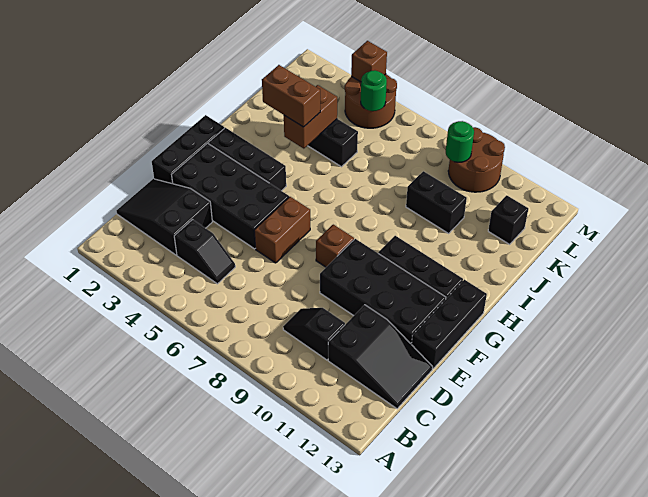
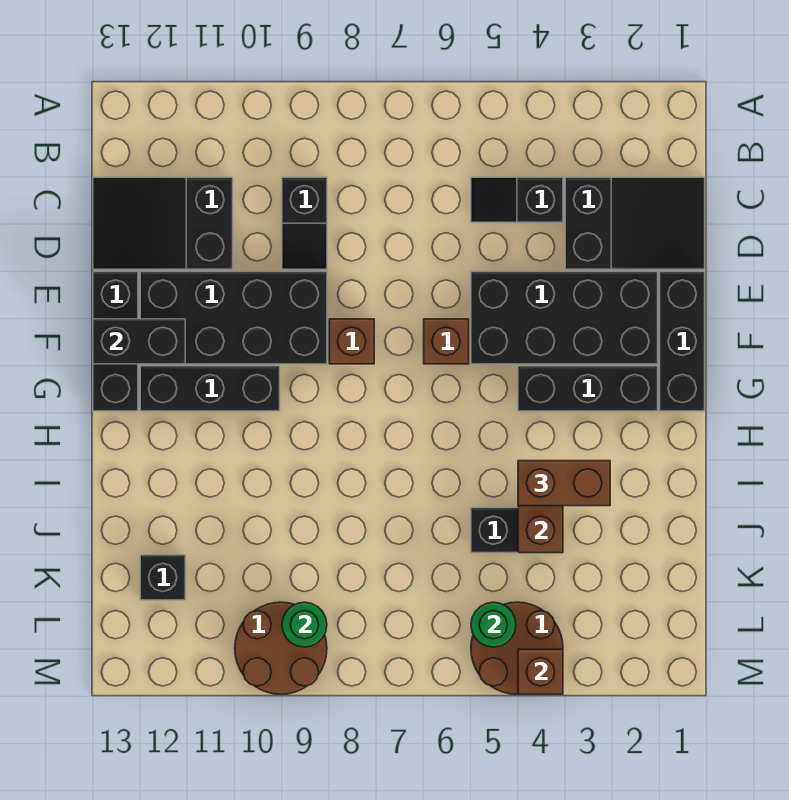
black 1x2 slope [283,308,345,360] -> black 1x2 slope turned to [282,177,327,269]
brown 1x2 brick [254,197,310,263] -> brown 1x1 brick [424,319,469,364]
black 1x2 brick [406,171,467,233] -> black 1x2 brick moved to [93,319,185,364]

